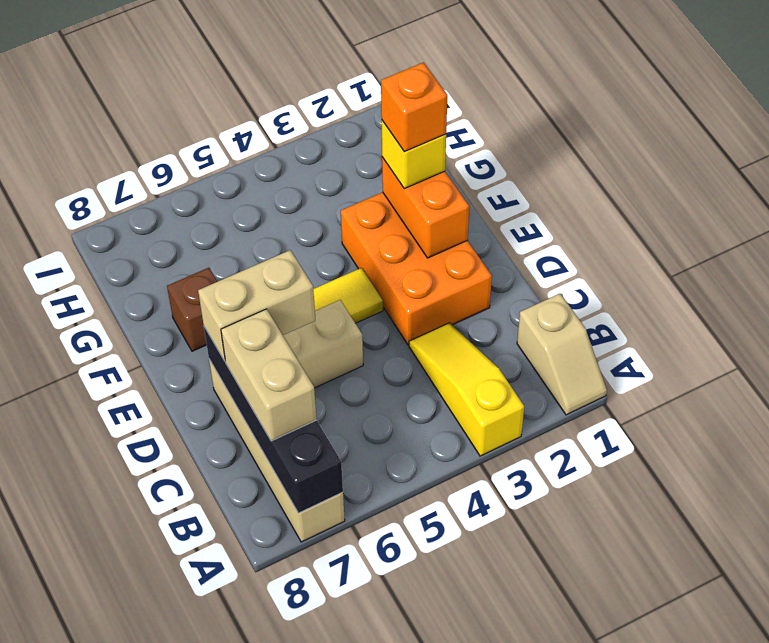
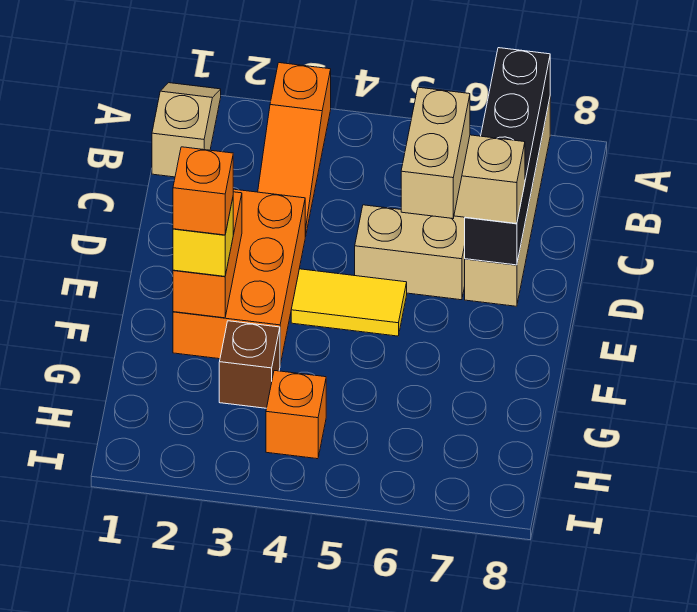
yellow 1x3 slope [409,323,524,456] -> orange 1x3 slope [258,63,331,237]
tan 1x2 brick [221,309,317,441] -> tan 1x2 brick moved to [401,87,470,219]
brown 1x1 brick [167,268,217,351] -> brown 1x1 brick moved to [219,321,280,408]
none -> orange 1x1 brick [266,371,326,459]

